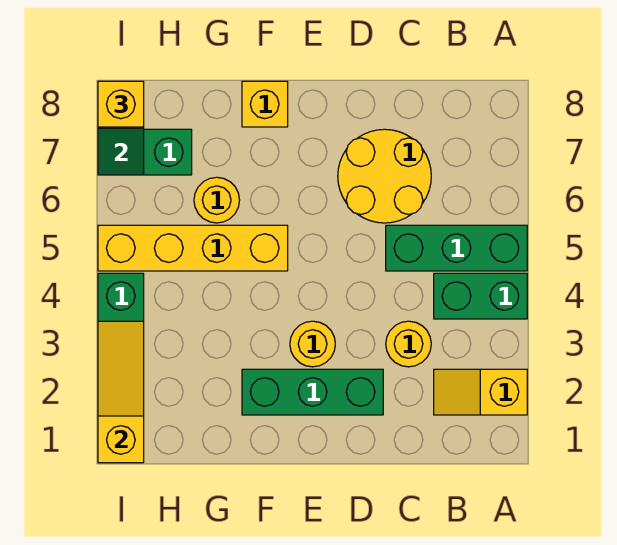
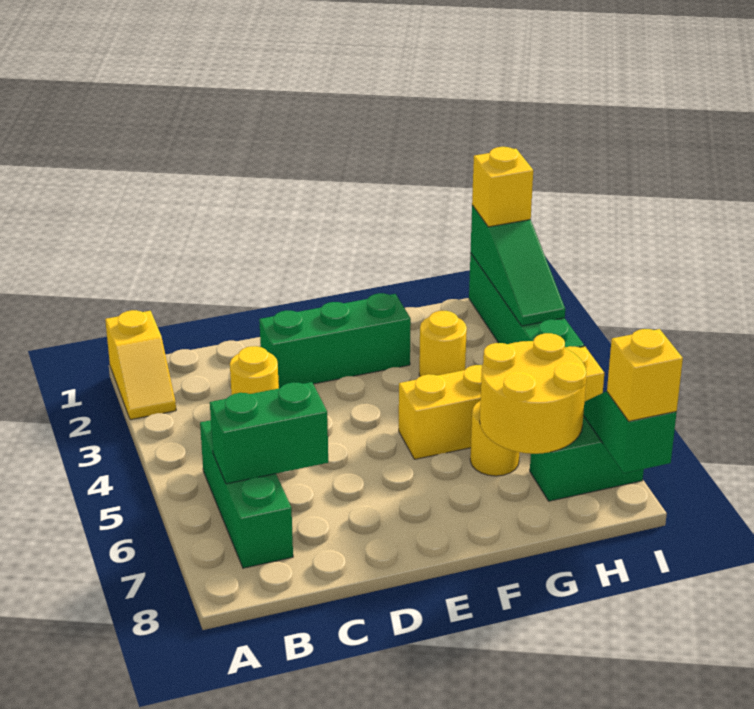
yellow 1x2 slope [434,369,527,415] -> yellow 1x2 slope turned to [105,310,176,420]
green 1x2 brick [434,273,527,319] -> green 1x2 brick moved to [210,382,328,484]
green 1x3 brick [386,225,527,271] -> green 1x3 brick turned to [200,420,293,568]
yellow 2x2 round brick [338,129,431,223] -> yellow 2x2 round brick moved to [480,333,586,454]
yellow 1x1 round brick [290,321,335,367] -> yellow 1x1 round brick moved to [419,311,467,376]
yellow 1x1 brick [242,81,288,127] -> yellow 1x1 brick moved to [472,147,533,227]
yellow 1x3 slope [98,321,144,463] -> green 1x3 slope [471,205,565,326]

